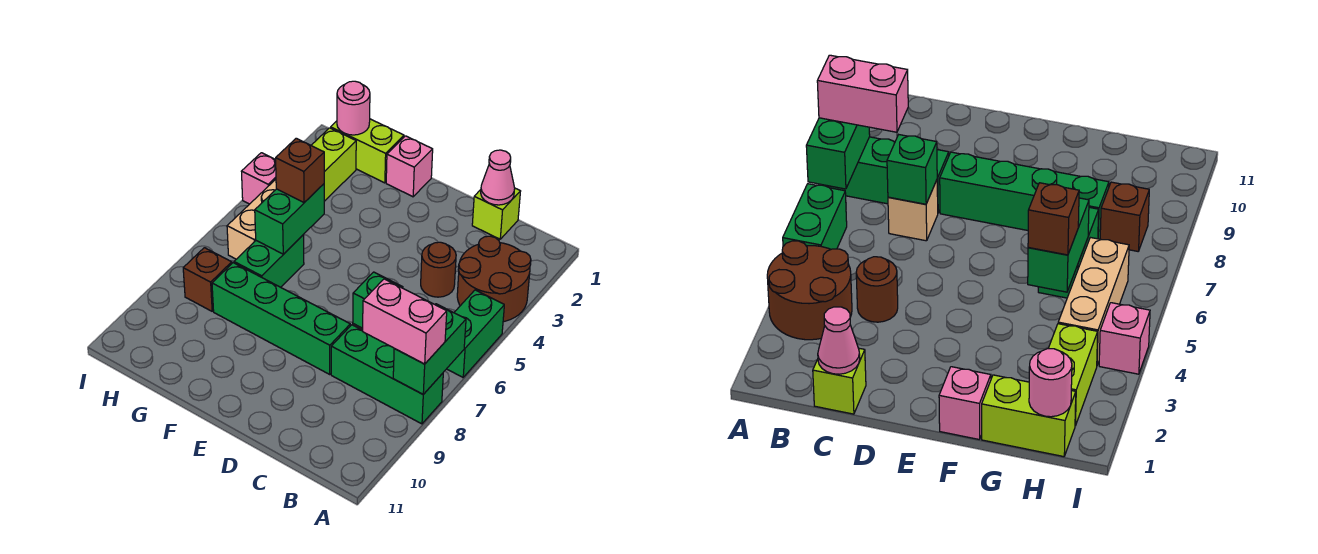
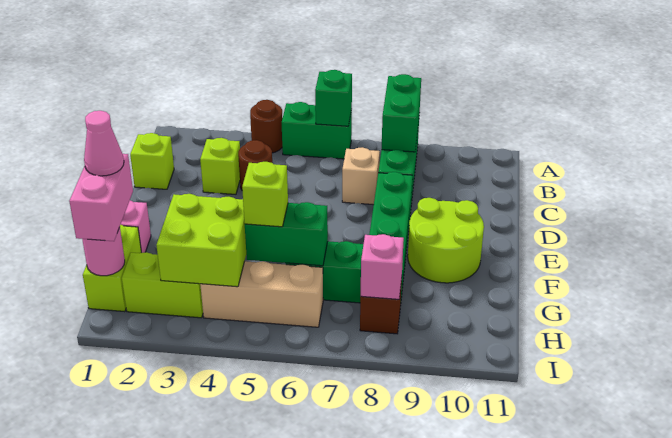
brown 2x2 round brick [457,236,531,322] -> brown 1x1 round brick [250,100,282,153]
green 1x2 brick [393,304,466,394] -> green 1x2 brick turned to [382,74,421,152]
pink 1x2 brick [362,279,447,364] -> pink 1x2 brick moved to [69,154,133,241]
pink 1x1 cone [481,150,515,205] -> pink 1x1 cone moved to [84,111,124,176]
none -> lime 1x1 brick [200,138,240,194]
green 1x1 brick [353,272,403,328] -> green 1x1 brick moved to [315,70,352,126]
none -> lime 2x2 round brick [408,198,484,283]
none -> lime 2x2 brick [156,194,246,287]
brown 1x1 brick [276,138,324,202] -> lime 1x1 brick [242,162,288,227]
pink 1x1 brick [241,153,276,204] -> pink 1x1 brick moved to [361,234,404,299]

